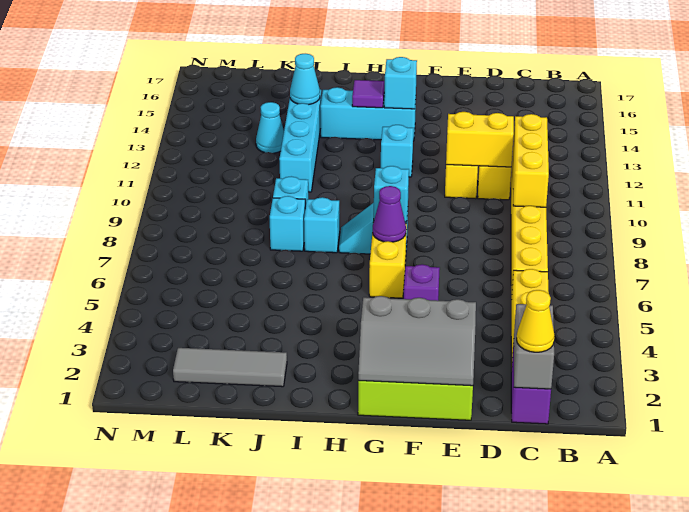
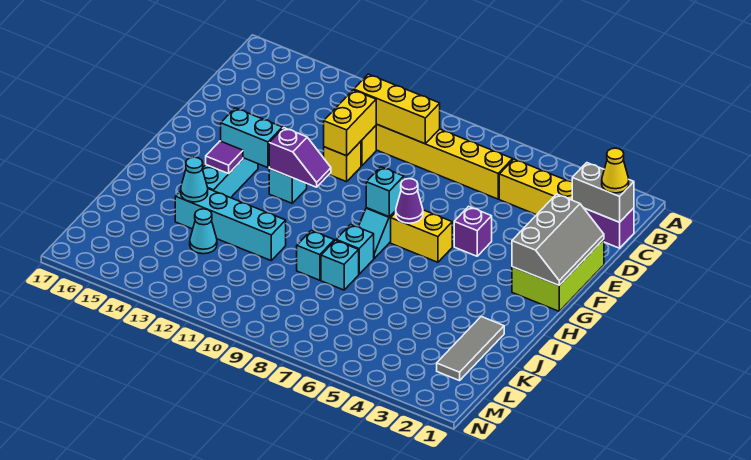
none -> purple 1x2 slope [269,128,331,187]
cyan 1x1 brick [384,57,417,109] -> cyan 1x2 brick [221,108,282,168]

